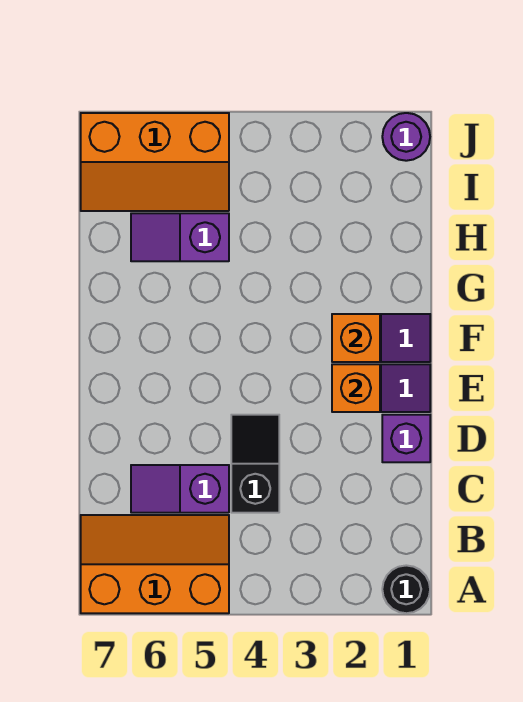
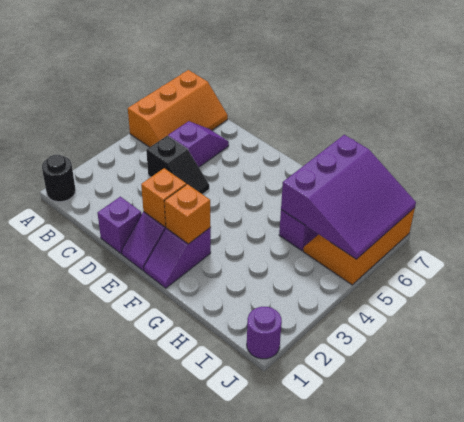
none -> purple 3x3 slope [281,135,416,259]

